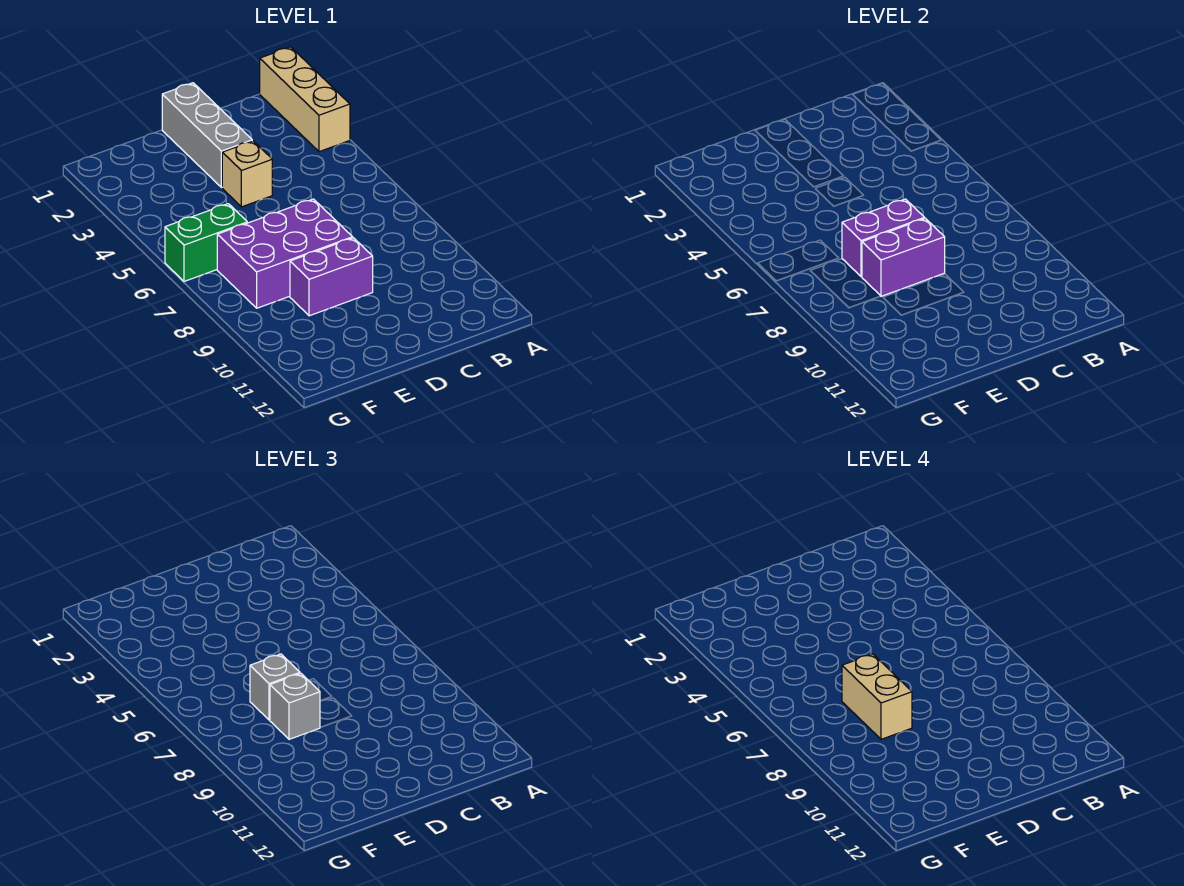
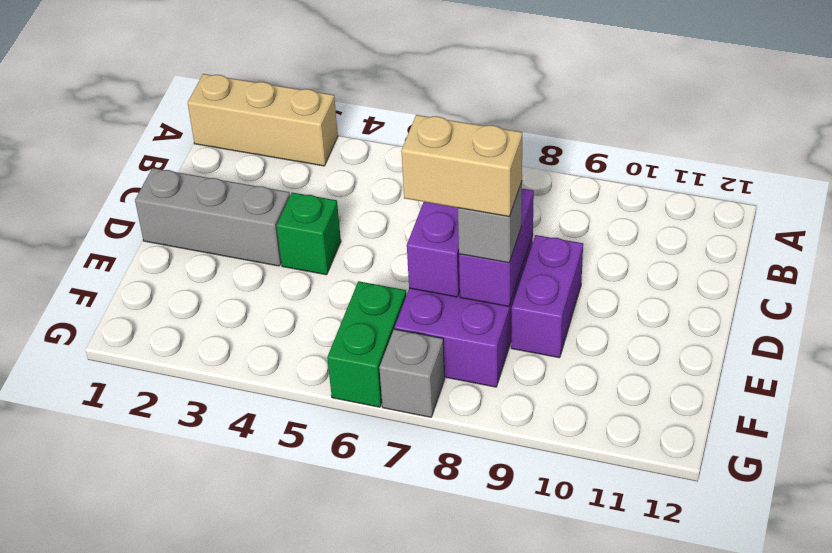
tan 1x1 brick [222,141,272,207] -> green 1x1 brick [277,193,341,275]
grey 1x1 brick [250,654,300,720] -> grey 1x1 brick moved to [379,329,445,417]

